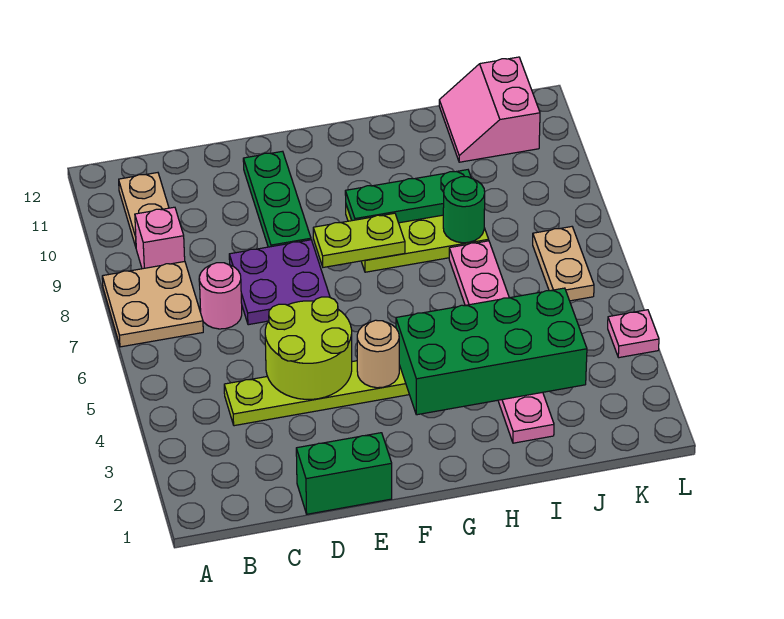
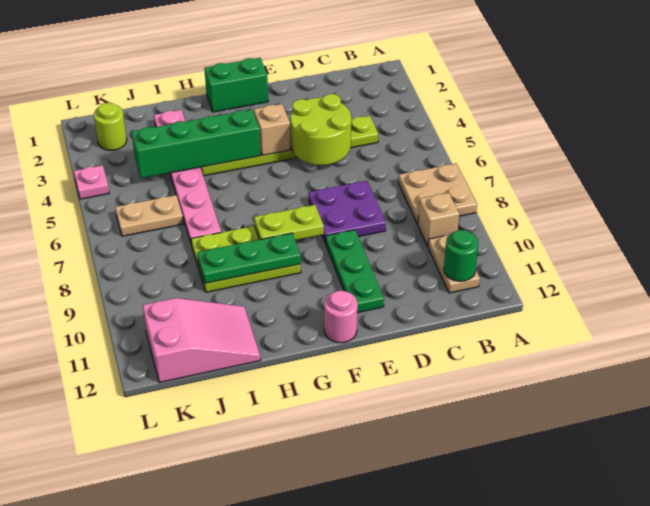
pink 1x1 brick [135,207,185,269] -> tan 1x1 brick [418,193,459,246]
pink 1x1 round brick [199,263,242,329] -> pink 1x1 round brick moved to [324,291,358,343]
green 1x2 brick [296,433,392,514] -> green 1x2 brick moved to [205,58,268,112]
tan 1x1 round brick [357,320,399,388] -> tan 1x1 brick [254,104,290,155]
green 2x4 brick [396,288,587,415] -> green 1x4 brick [132,109,261,178]
green 1x1 round brick [443,177,485,243] -> green 1x1 round brick moved to [444,230,479,281]
pink 2x2 slope [439,57,540,162] -> pink 2x3 slope [143,298,261,383]
none -> lime 1x1 round brick [94,103,127,150]
tan 1x2 plate [533,227,594,301] -> tan 1x2 plate turned to [115,195,183,236]

